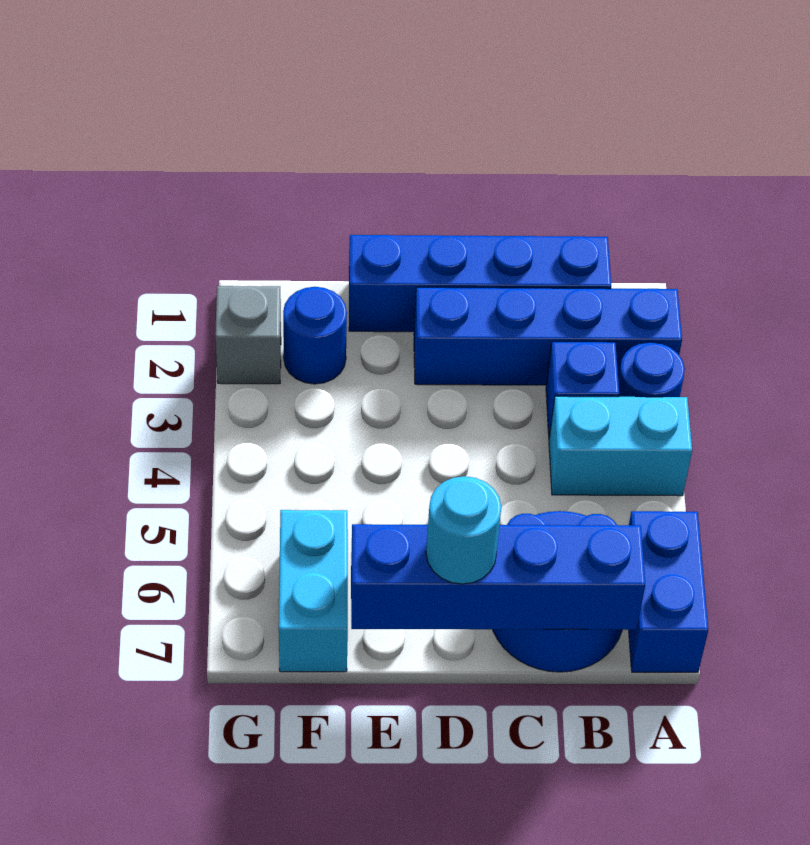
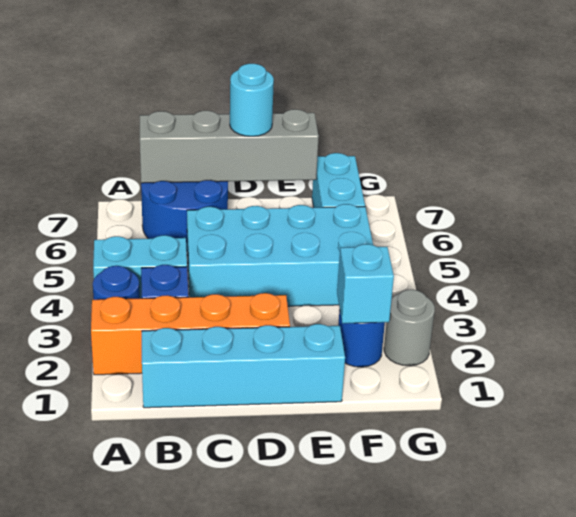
blue 1x4 brick [414,287,682,385] -> orange 1x4 brick [91,293,290,375]
blue 1x2 brick [629,511,708,672] -> none
blue 1x4 brick [349,235,611,332] -> cyan 1x4 brick [142,324,345,408]
blue 1x4 brick [351,524,645,630] -> grey 1x4 brick [140,109,319,183]
none -> cyan 2x4 brick [187,204,373,306]
none -> cyan 1x1 brick [337,244,394,324]
grey 1x1 brick [215,286,281,384] -> grey 1x1 round brick [384,290,435,366]

